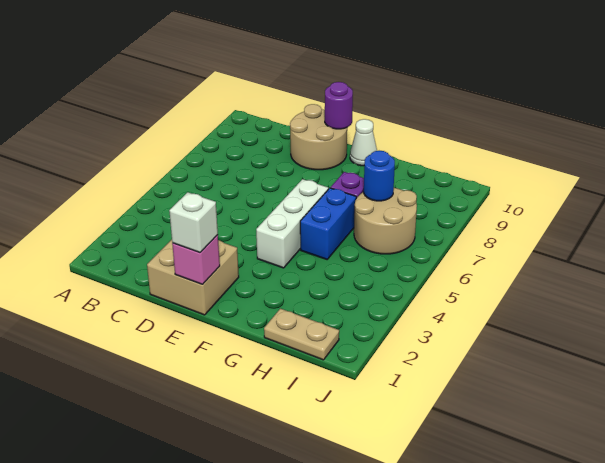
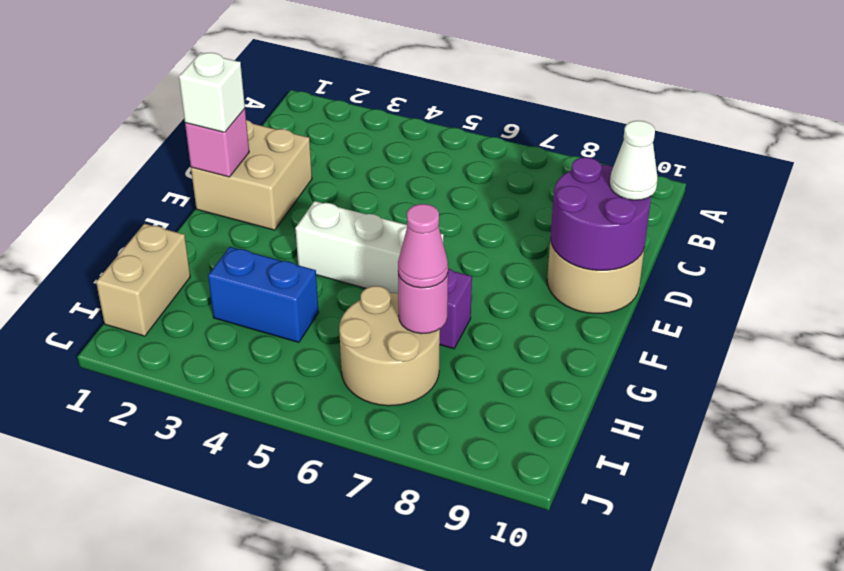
purple 1x1 round brick [325,82,353,129] -> purple 2x2 round brick [550,157,651,270]
white 1x1 cone [350,119,377,166] -> white 1x1 cone moved to [610,121,658,200]
blue 1x2 brick [300,188,356,259] -> blue 1x2 brick moved to [208,247,319,342]
tan 1x2 plate [264,309,339,360] -> tan 1x2 brick [96,224,190,336]
blue 1x1 round brick [364,151,395,201] -> pink 1x1 round brick [398,274,448,334]
none -> pink 1x1 cone [398,204,448,288]

